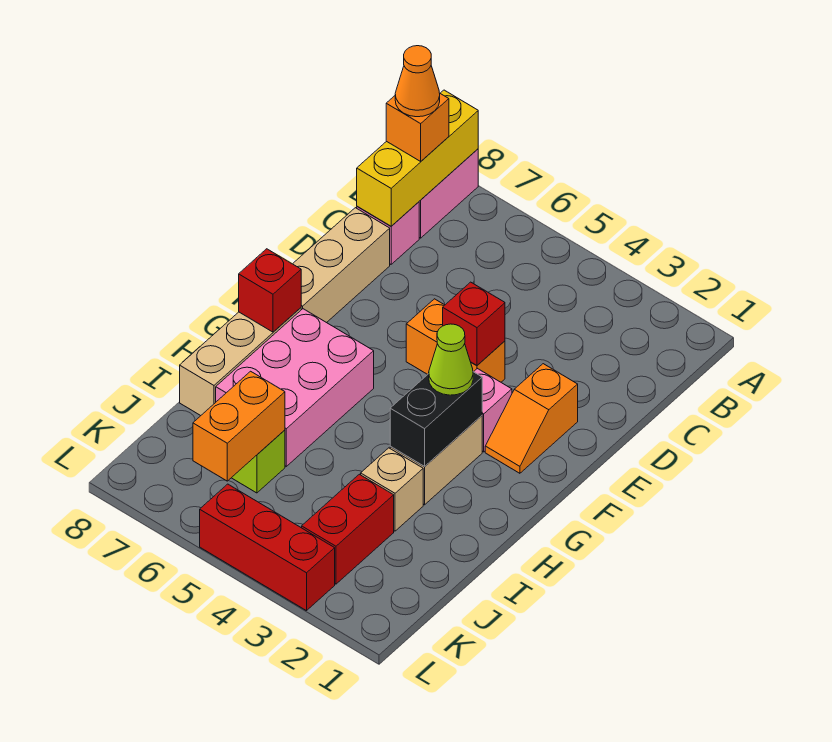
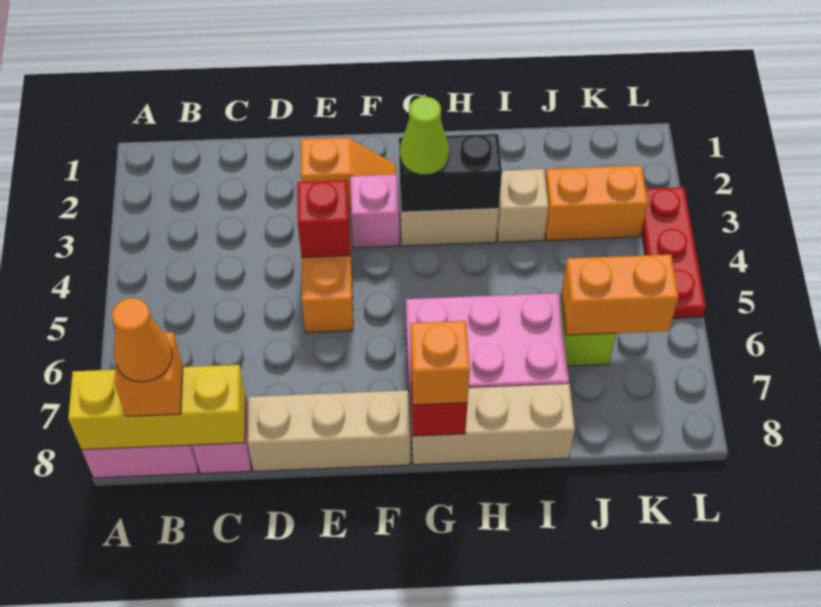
none -> orange 1x1 brick [411,321,470,405]
red 1x2 brick [302,474,394,584] -> orange 1x2 brick [545,166,648,240]
red 1x3 brick [200,484,335,611] -> red 1x3 plate [641,187,706,318]

